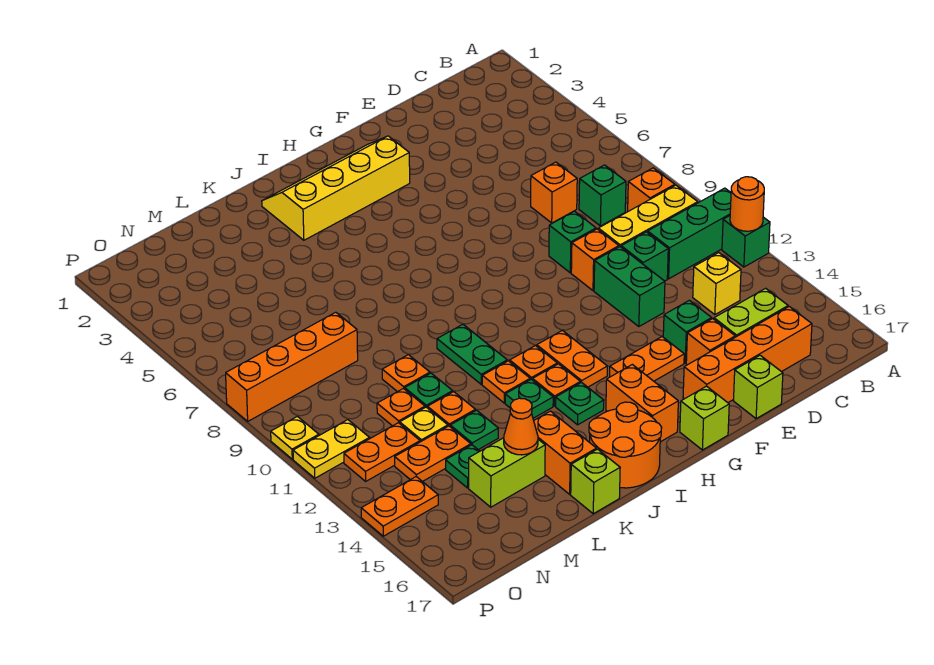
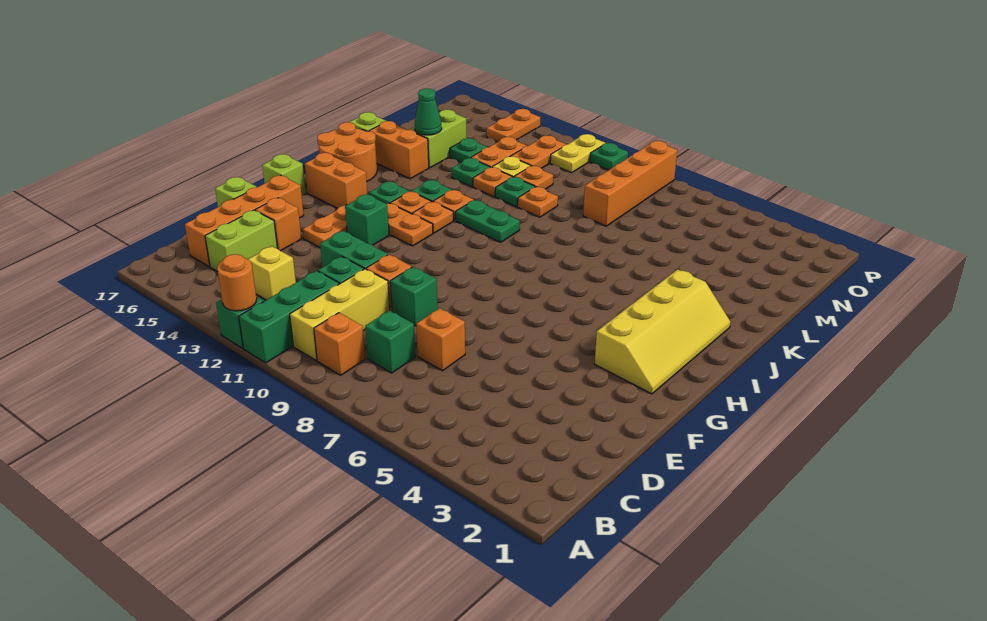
green 1x1 brick [663,300,712,363] -> green 1x1 brick moved to [345,194,389,245]
orange 1x1 cone [504,398,538,455] -> green 1x1 cone [414,89,442,135]
yellow 1x1 plate [271,416,319,459] -> green 1x1 plate [590,143,628,170]

